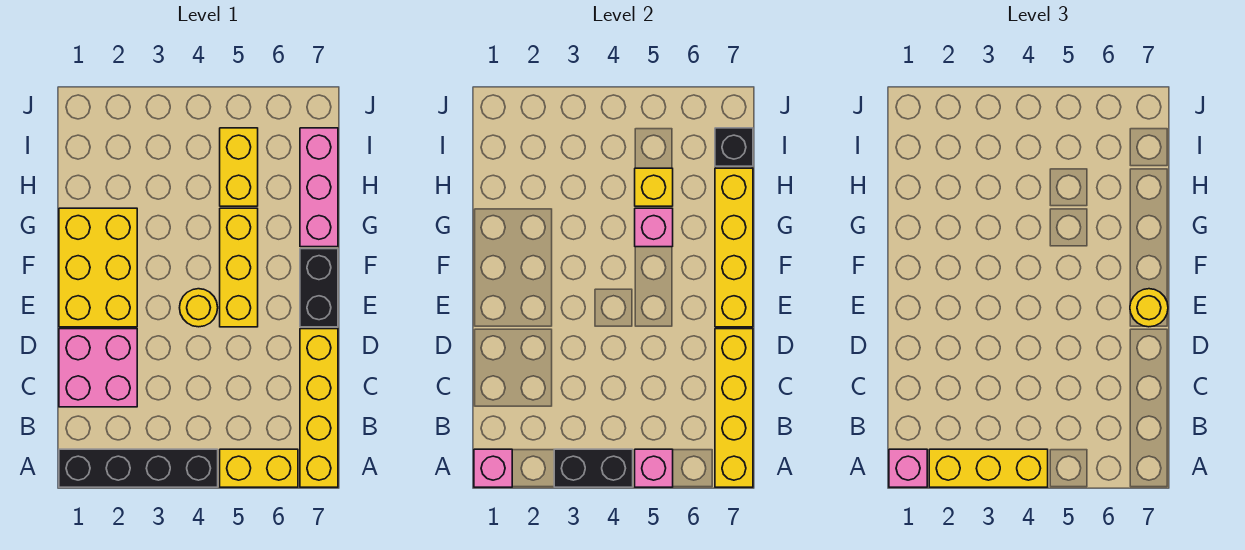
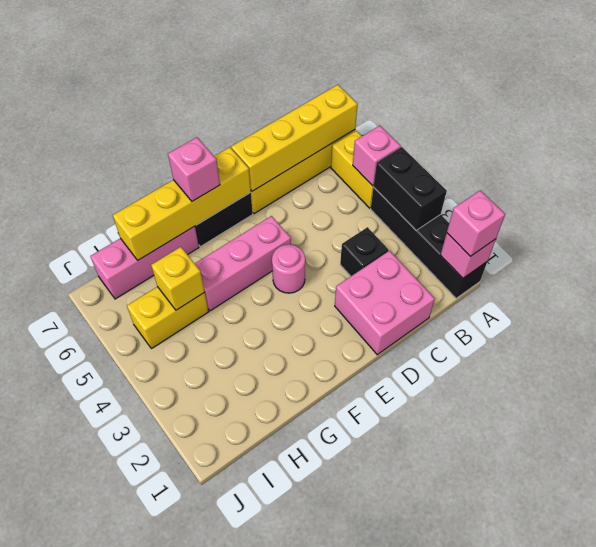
yellow 1x3 brick [929,449,1048,487] -> none
yellow 2x3 brick [59,208,137,327] -> none
yellow 1x1 round brick [180,289,218,327] -> pink 1x1 round brick [272,244,305,293]
yellow 1x3 brick [220,208,258,327] -> pink 1x3 brick [195,216,291,311]
yellow 1x1 round brick [1130,289,1168,327] -> none
pink 1x1 brick [635,208,673,247] -> pink 1x1 brick moved to [168,137,220,201]
black 1x1 brick [715,128,753,166] -> black 1x1 brick moved to [340,227,388,276]

